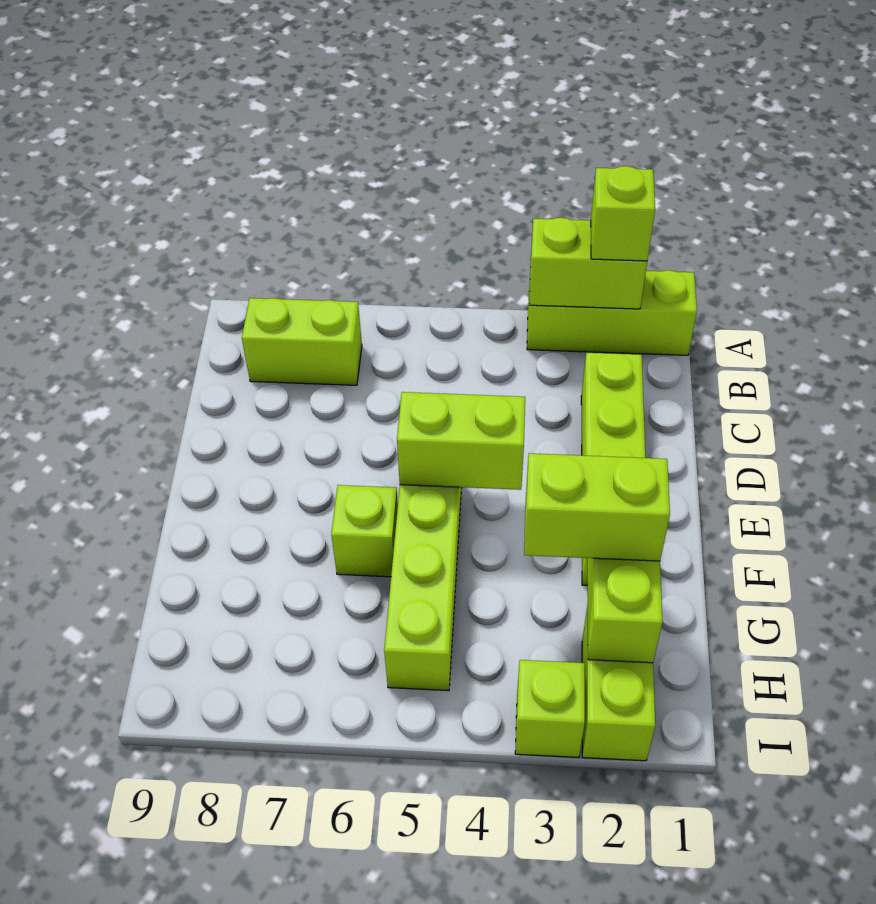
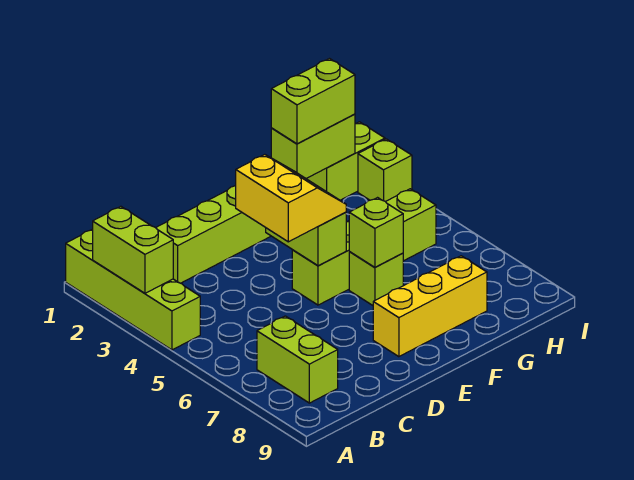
lime 1x3 brick [527,270,697,355] -> lime 1x4 brick [66,229,200,350]
lime 1x1 brick [591,166,655,261] -> lime 1x1 brick moved to [349,198,403,267]
none -> yellow 2x2 slope [236,155,346,242]
none -> yellow 1x3 brick [373,256,487,357]
lime 1x2 brick [524,453,670,561] -> lime 1x2 brick turned to [271,59,355,144]

